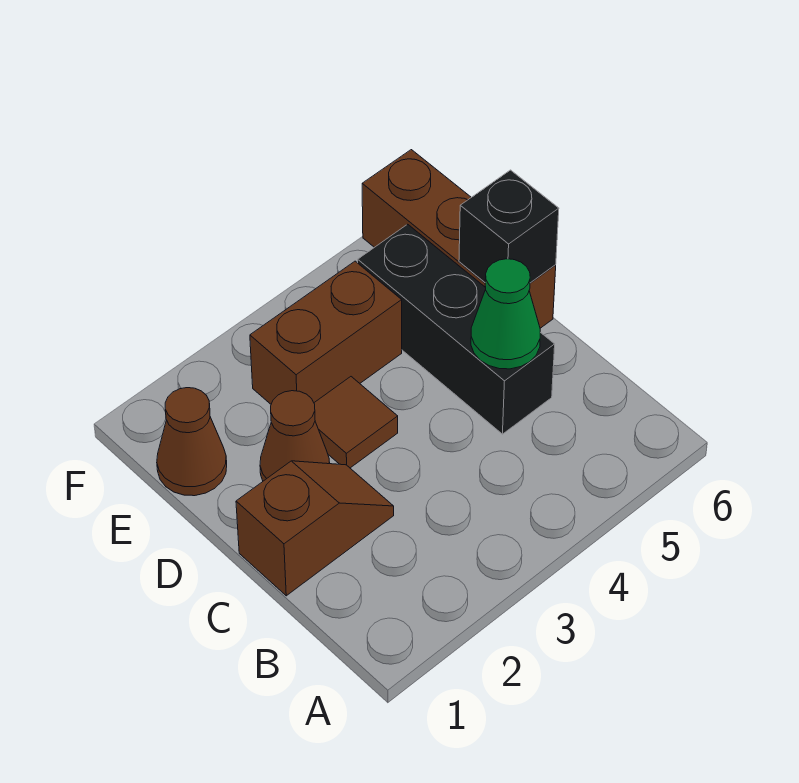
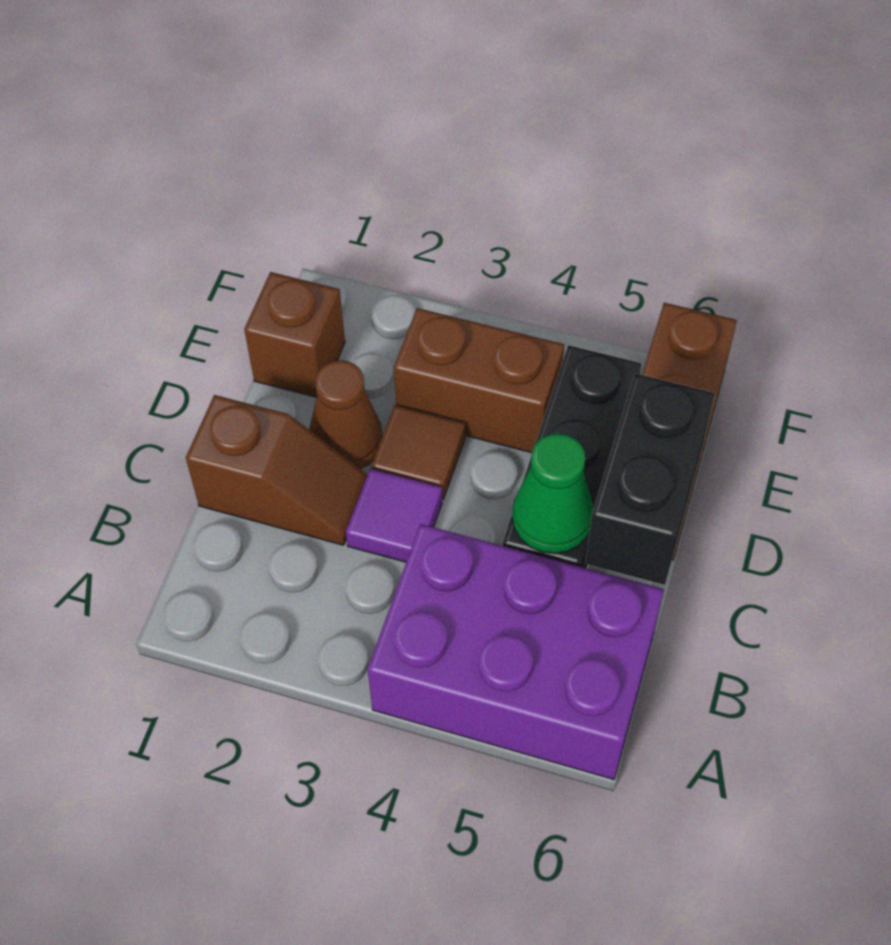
none -> purple 2x3 brick [368,524,664,780]
none -> purple 1x1 tile [346,468,442,562]
black 1x1 brick [459,170,559,283] -> black 1x2 brick [585,373,715,585]
brown 1x1 cone [157,388,227,496] -> brown 1x1 brick [244,272,345,397]

